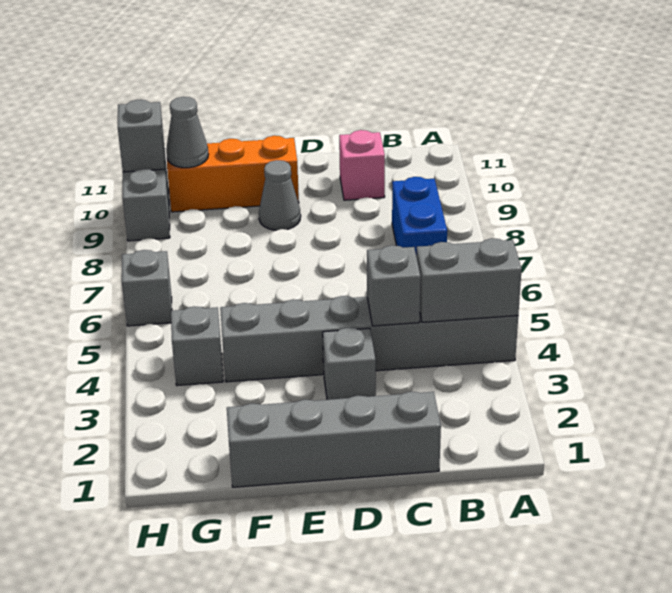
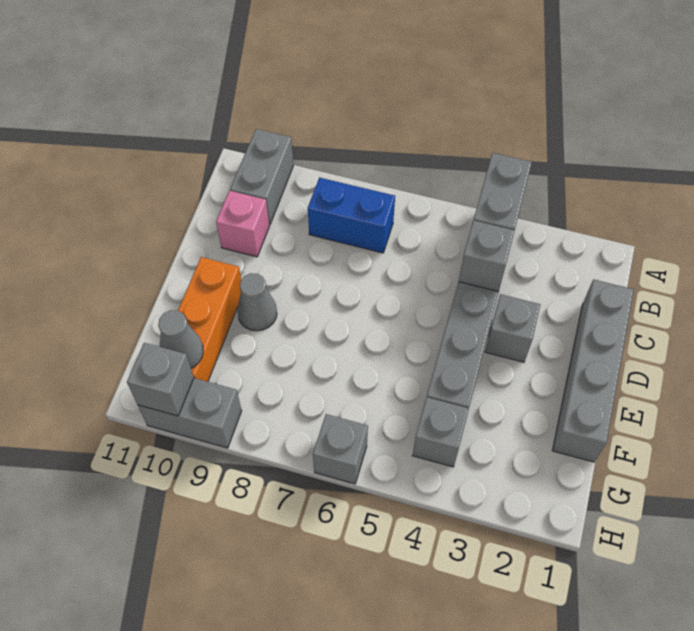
none -> grey 1x2 brick [230,129,293,225]

